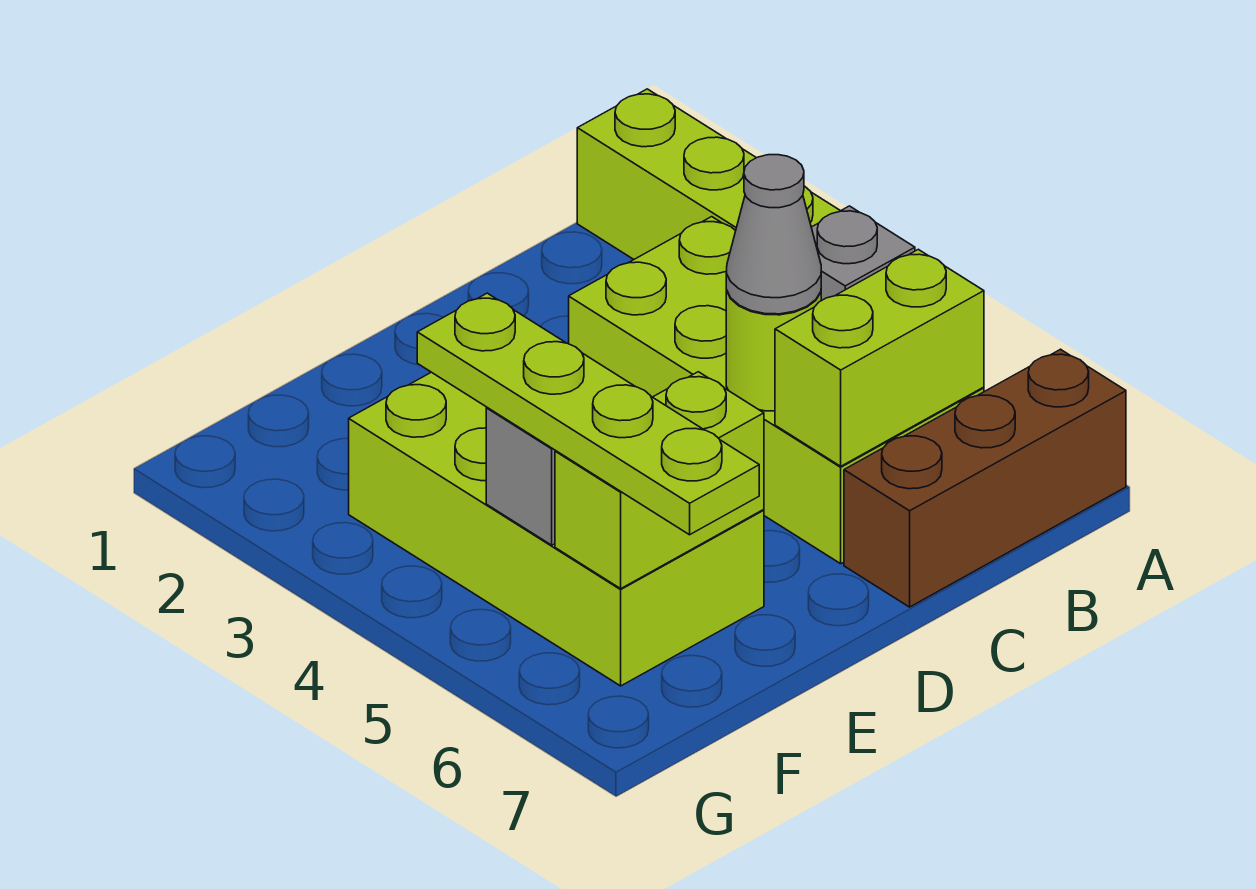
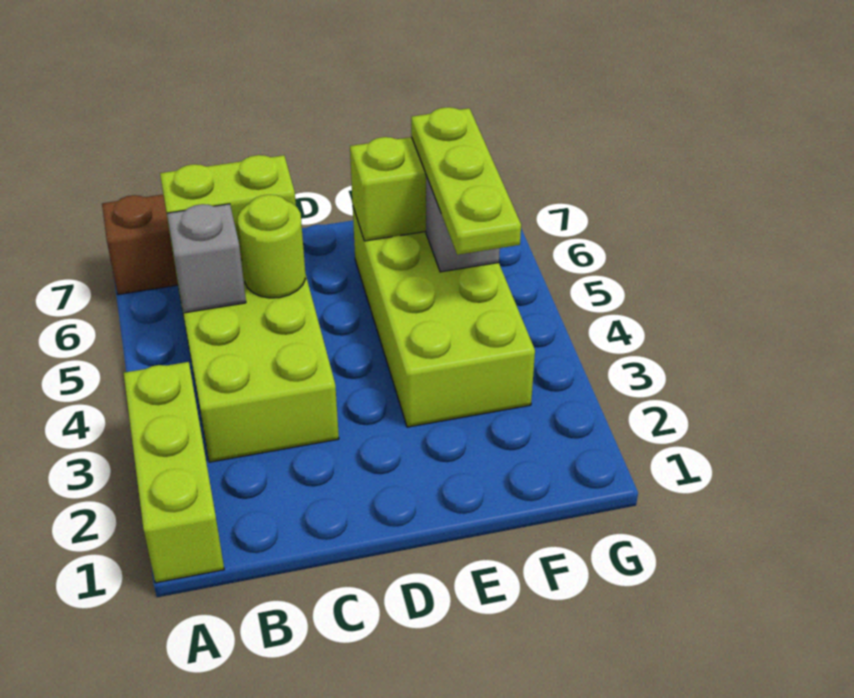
grey 1x1 cone [726,155,821,314] -> none
lime 1x4 plate [417,293,759,535] -> lime 1x3 plate [411,107,521,255]

